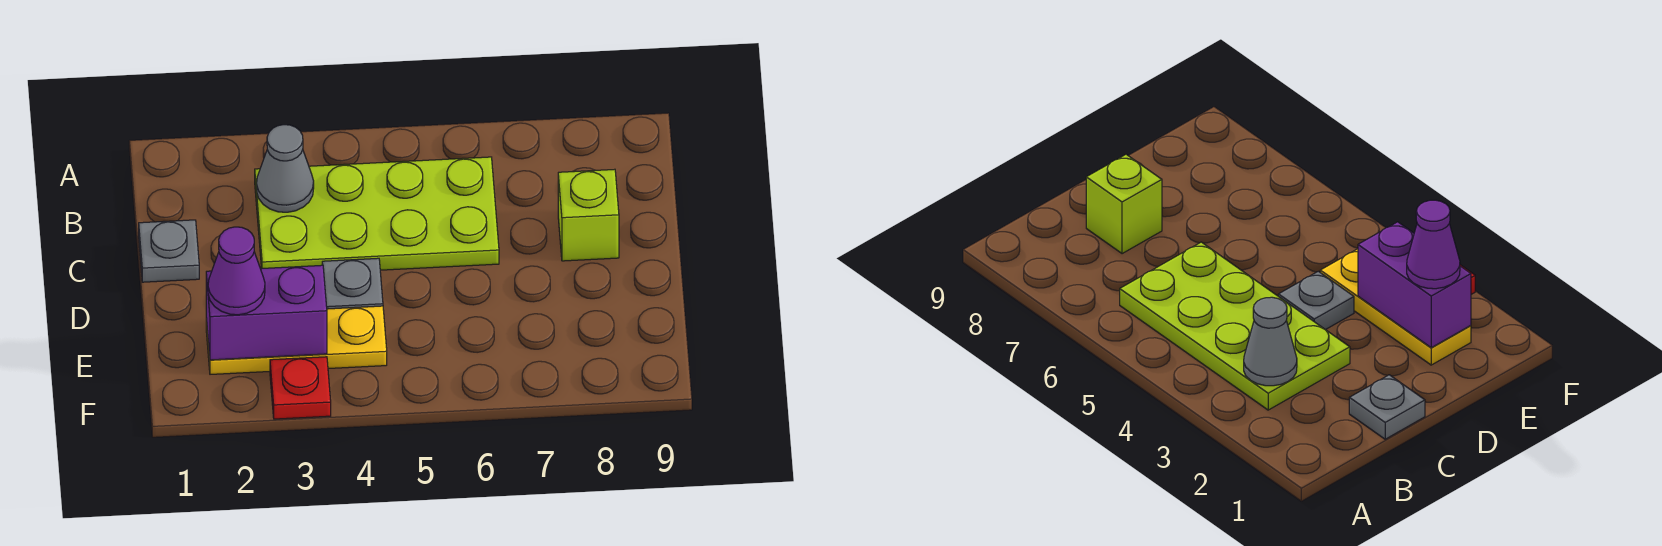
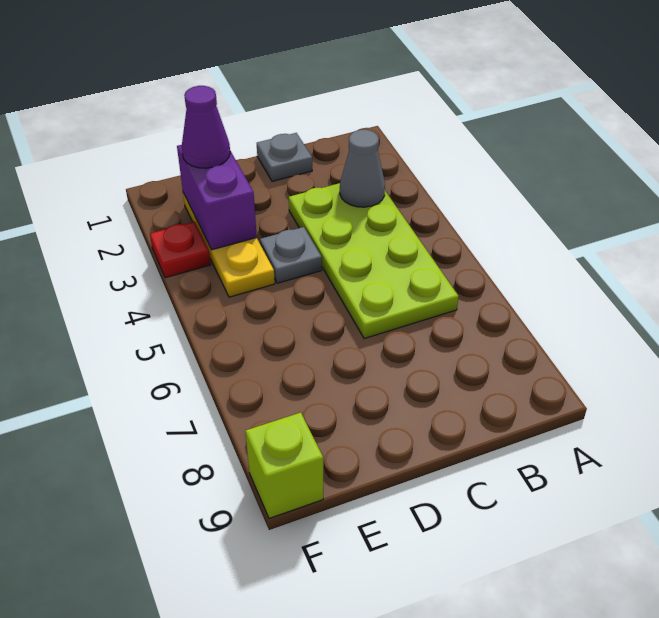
lime 1x1 brick [558,169,619,261] -> lime 1x1 brick moved to [245,413,323,518]

